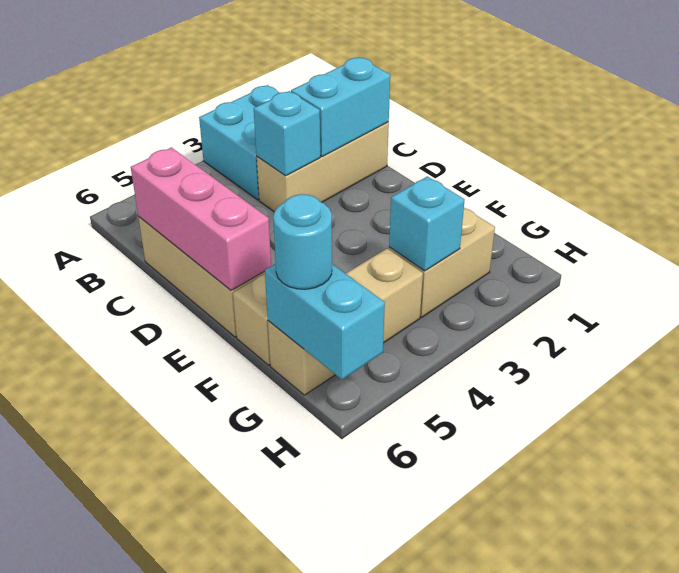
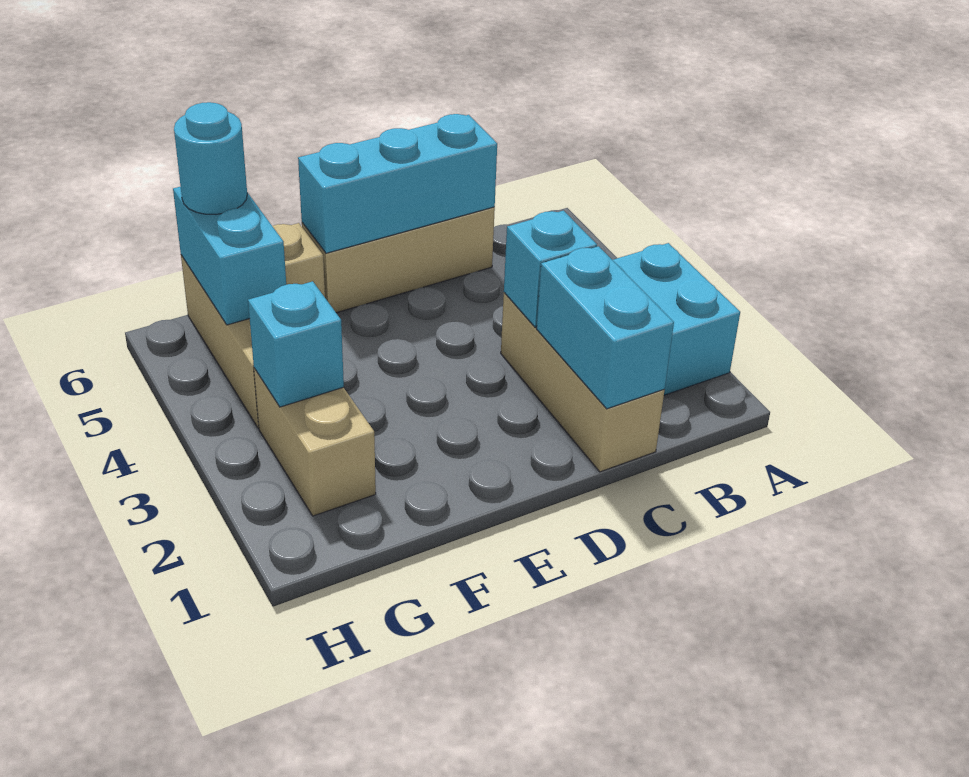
pink 1x3 brick [131,147,271,290] -> cyan 1x3 brick [298,114,497,253]
cyan 1x2 brick [265,264,385,380] -> cyan 1x2 brick turned to [173,187,286,325]

